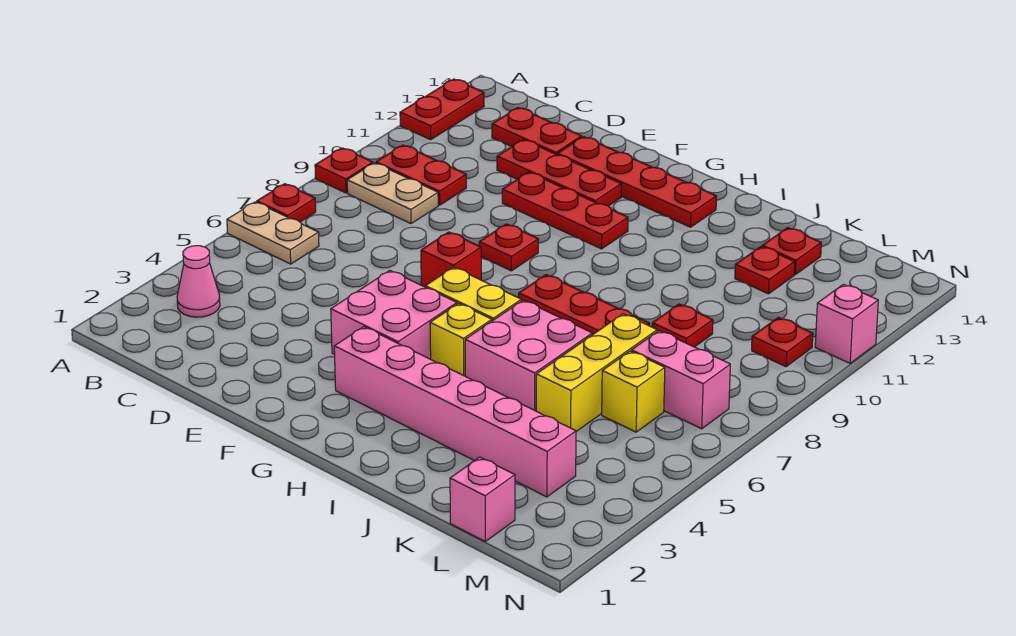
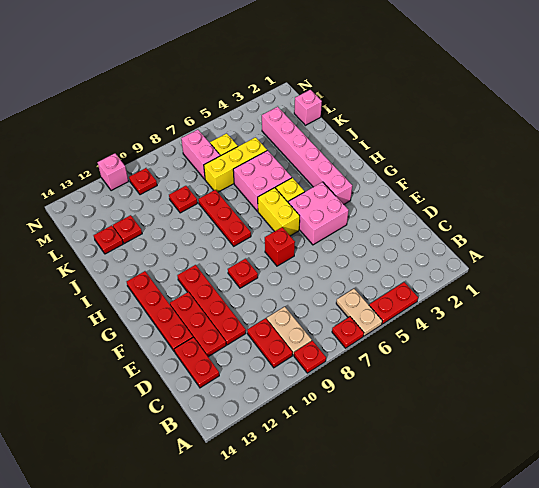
red 1x2 plate [400,79,484,140] -> red 1x2 plate moved to [369,282,418,324]
pink 1x1 cone [177,246,220,317] -> none
red 1x3 plate [502,172,628,249] -> red 1x4 plate [177,265,246,345]

